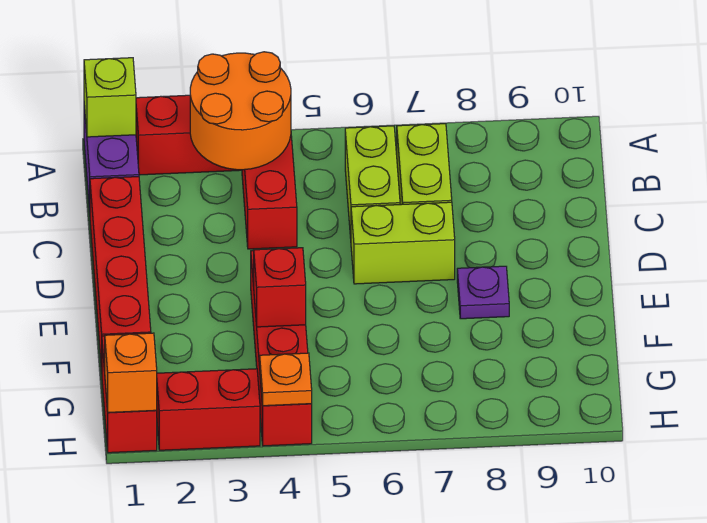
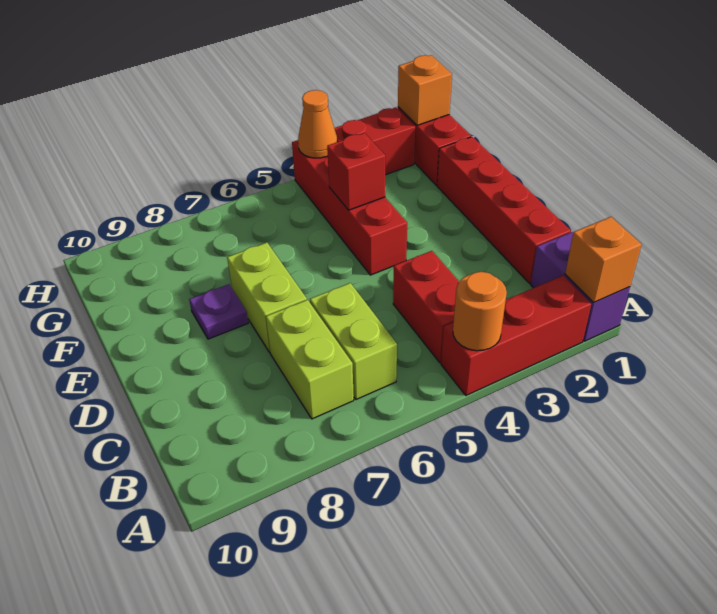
lime 1x1 brick [84,58,136,137] -> orange 1x1 brick [565,217,642,302]
orange 2x2 round brick [190,52,291,170] -> orange 1x1 round brick [453,272,507,351]
lime 1x2 brick [351,202,455,284] -> lime 1x2 brick turned to [227,243,307,352]
orange 1x1 plate [260,353,312,406] -> orange 1x1 cone [298,90,337,158]

